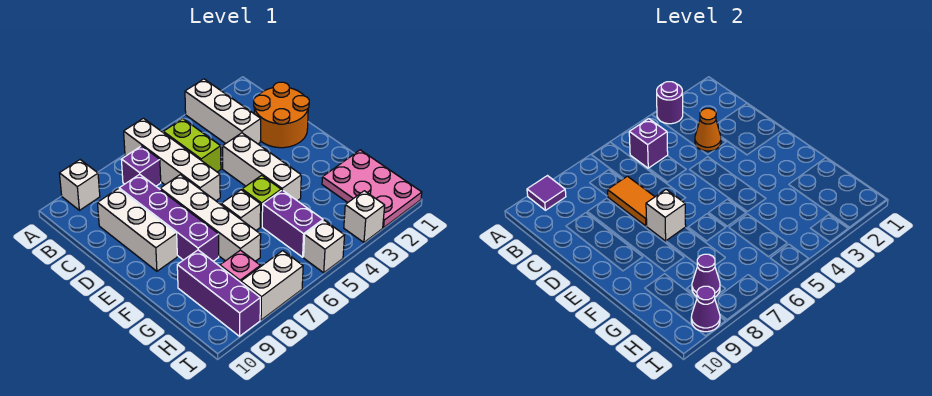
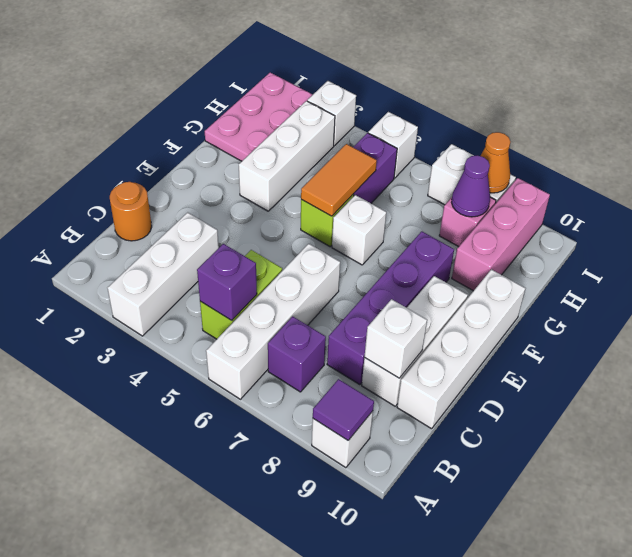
purple 1x1 round brick [657,82,683,124] -> none
orange 2x2 round brick [254,82,309,148] -> orange 1x1 round brick [110,182,152,241]
orange 1x1 cone [695,108,721,151] -> orange 1x1 cone moved to [481,132,510,193]
orange 1x2 tile [608,176,655,226] -> orange 1x2 tile moved to [301,144,377,216]
white 1x3 brick [223,133,301,201] -> white 1x3 brick moved to [239,101,335,211]
white 1x4 brick [160,175,261,261] -> white 1x4 brick moved to [397,269,525,429]
white 1x1 brick [646,190,686,241] -> white 1x1 brick moved to [364,299,427,378]
purple 1x3 brick [177,250,260,336] -> pink 1x3 brick [452,178,550,291]
purple 1x1 cone [691,286,720,332] -> none

